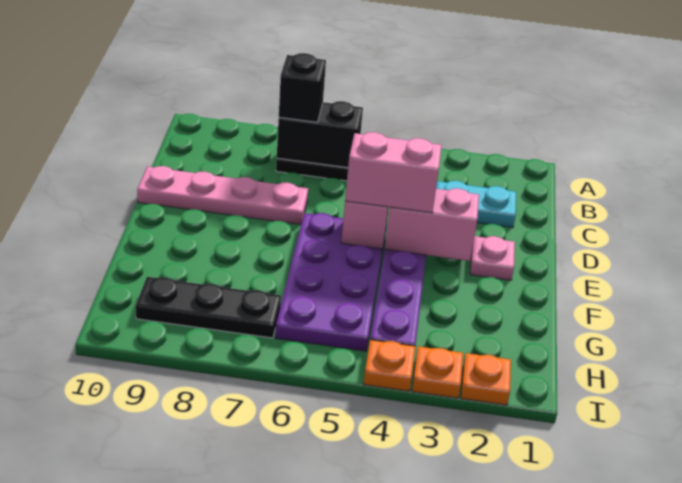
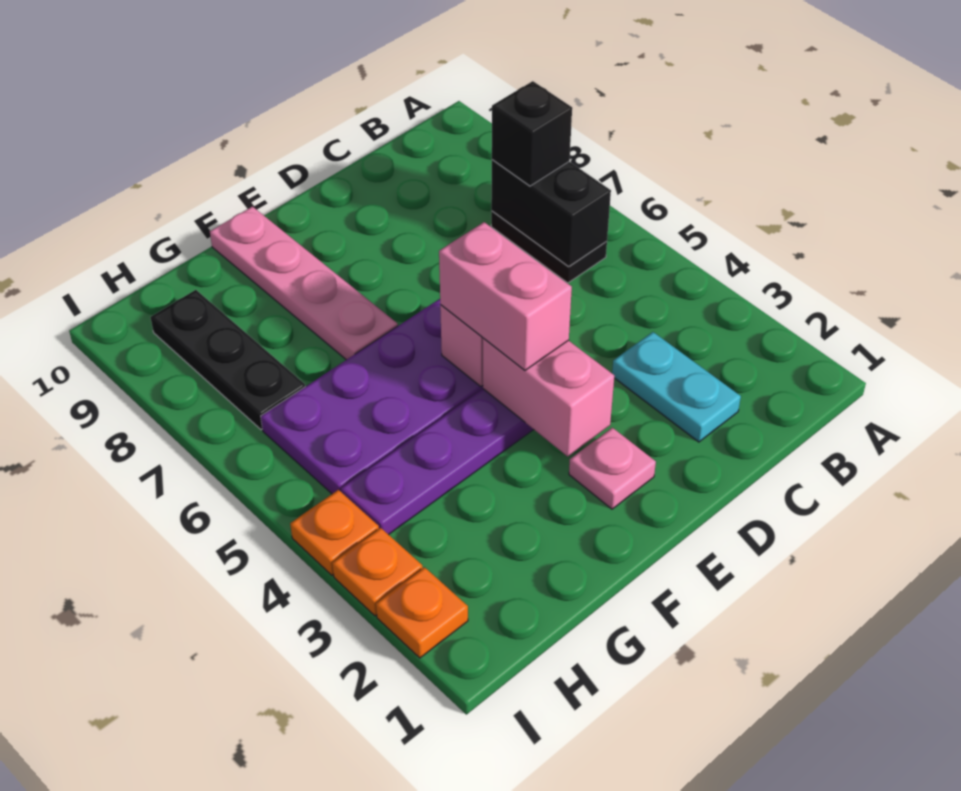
pink 1x4 plate [137,166,308,225] -> pink 1x4 plate moved to [210,206,398,360]

